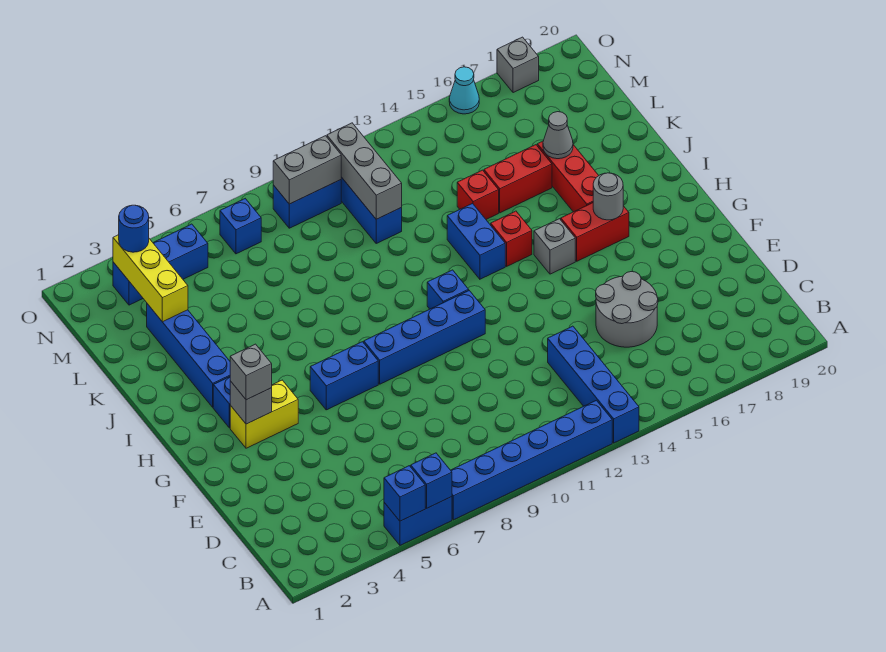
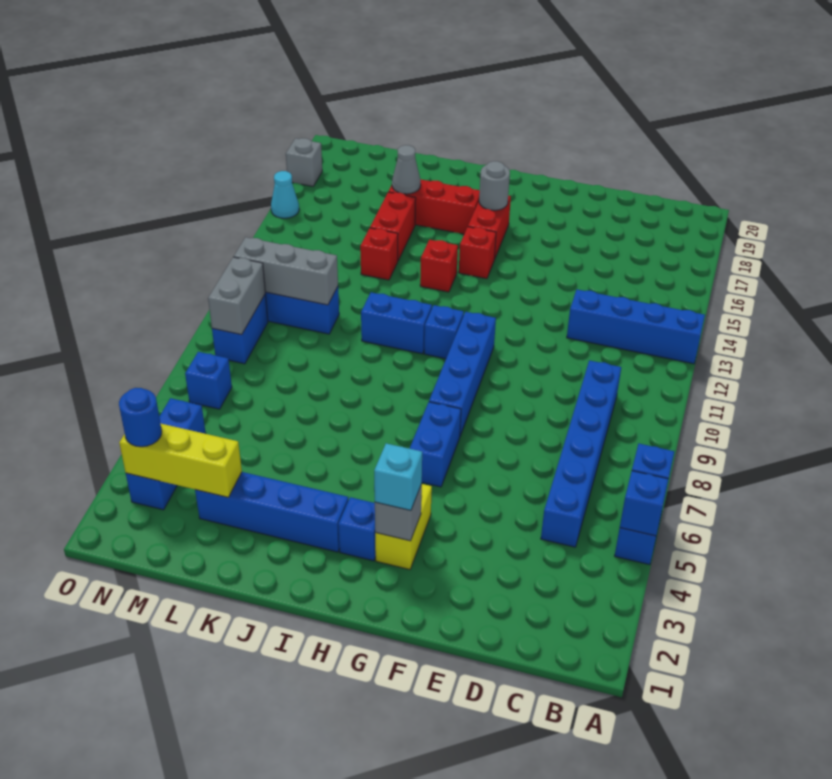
blue 1x6 brick [451,400,612,520] -> blue 1x6 brick moved to [541,360,621,547]
grey 2x2 round brick [596,271,658,347] -> none
grey 1x1 brick [230,344,272,400] -> cyan 1x1 brick [374,443,422,511]
grey 1x1 brick [534,219,575,274] -> red 1x1 brick [459,227,496,279]
blue 1x2 brick [447,204,505,279] -> blue 1x2 brick moved to [361,292,432,354]

